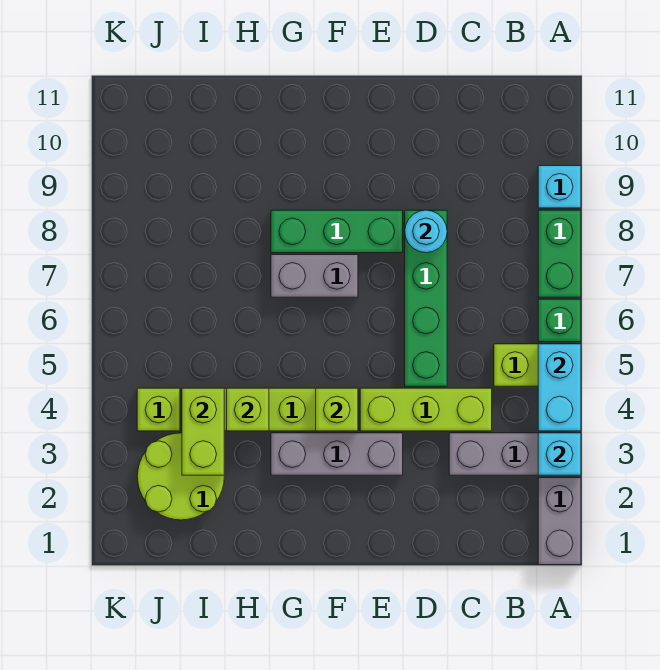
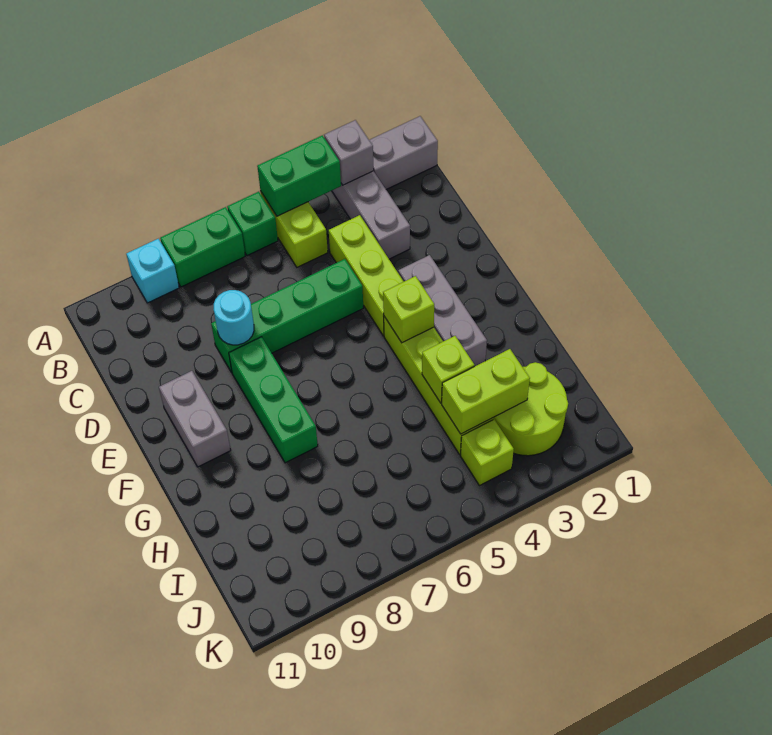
cyan 1x1 brick [538,433,581,475] -> grey 1x1 brick [324,120,374,185]
cyan 1x2 brick [538,344,581,431] -> green 1x2 brick [257,135,341,216]
grey 1x2 brick [271,255,358,297] -> grey 1x2 brick moved to [159,371,231,467]

